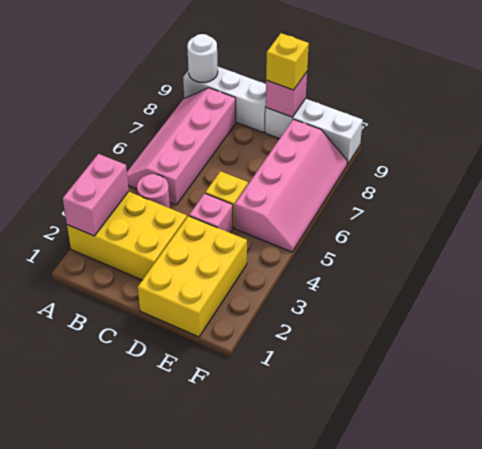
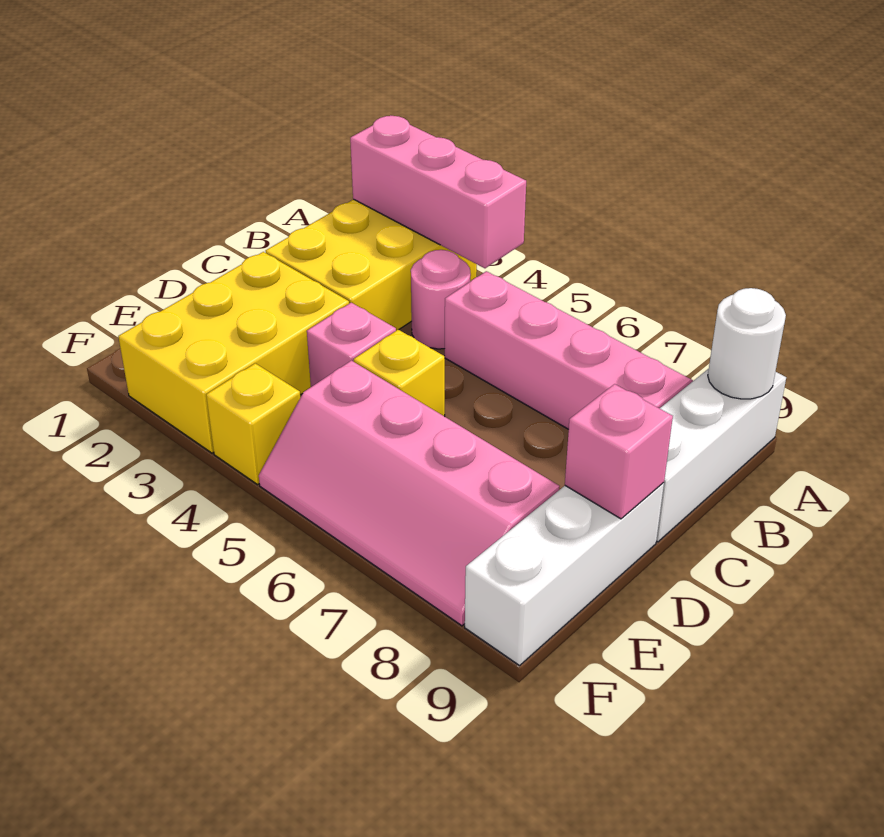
pink 1x2 brick [63,154,129,236] -> pink 1x3 brick [350,116,526,268]
yellow 2x3 brick [138,216,247,337] -> yellow 2x3 brick turned to [118,252,349,453]
yellow 1x1 brick [266,33,309,90] -> yellow 1x1 brick moved to [206,363,300,485]

